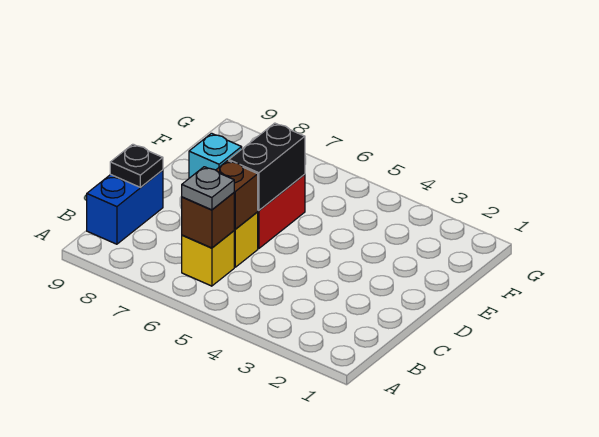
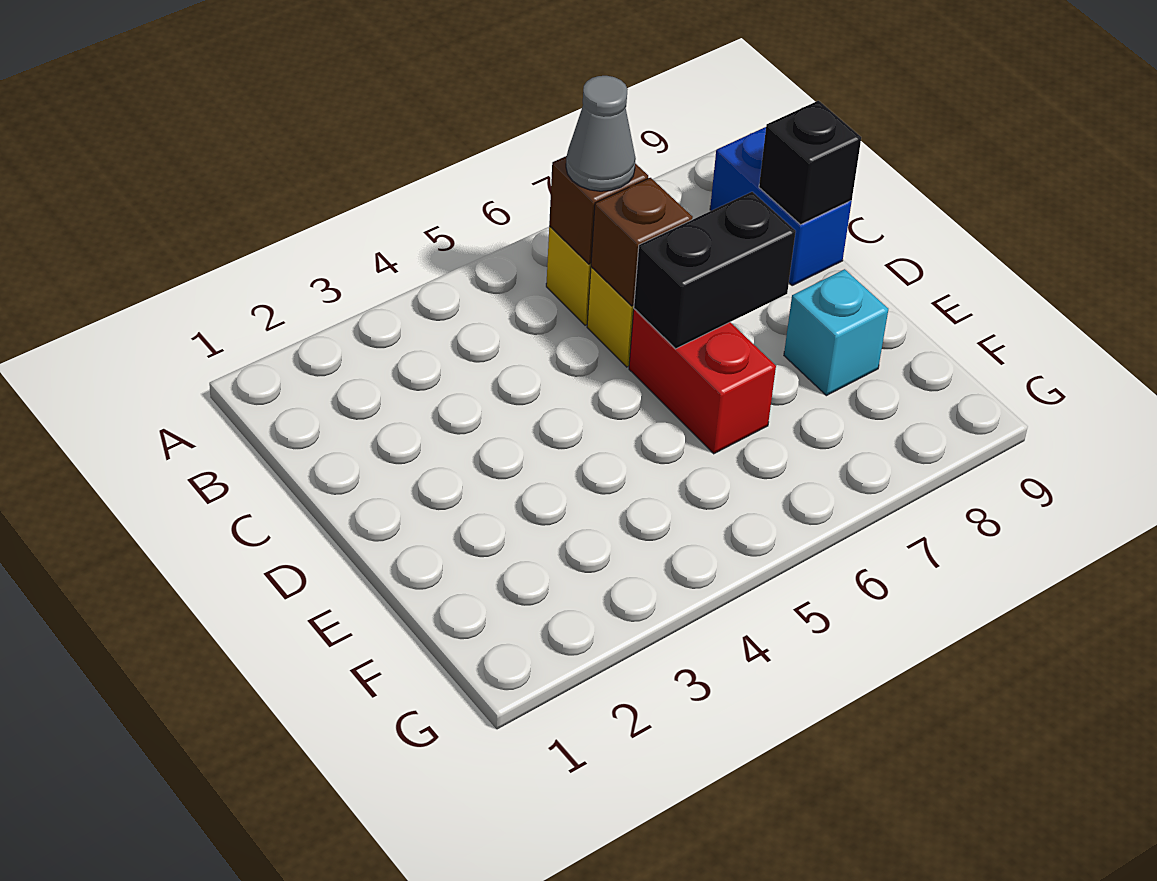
grey 1x1 plate [182,167,234,210] -> grey 1x1 cone [566,76,636,191]
black 1x1 plate [110,144,163,187] -> black 1x1 brick [759,101,861,225]
black 1x2 brick [229,123,305,211] -> black 1x2 brick turned to [634,192,796,349]

